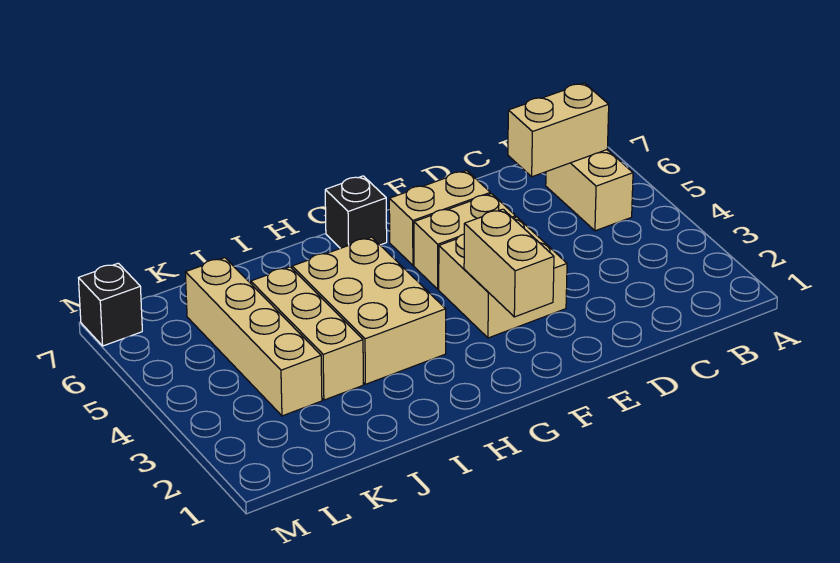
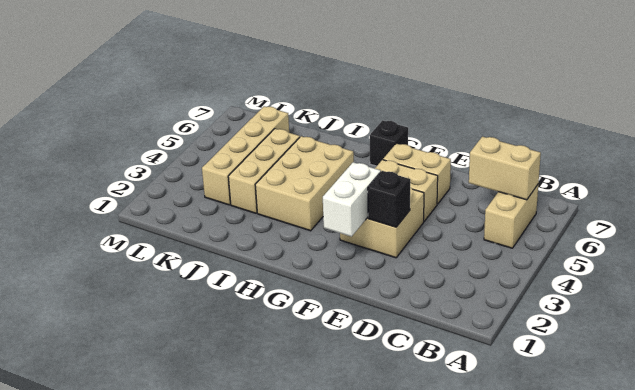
tan 1x2 brick [464,209,554,317] -> white 1x2 brick [323,162,381,237]
black 1x1 brick [79,263,142,346] -> black 1x1 brick moved to [368,171,410,227]

